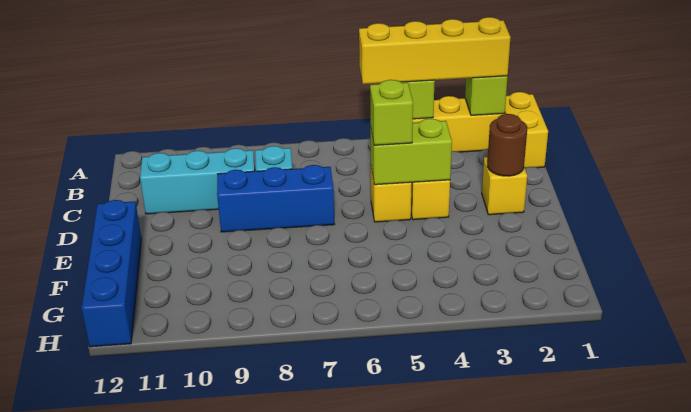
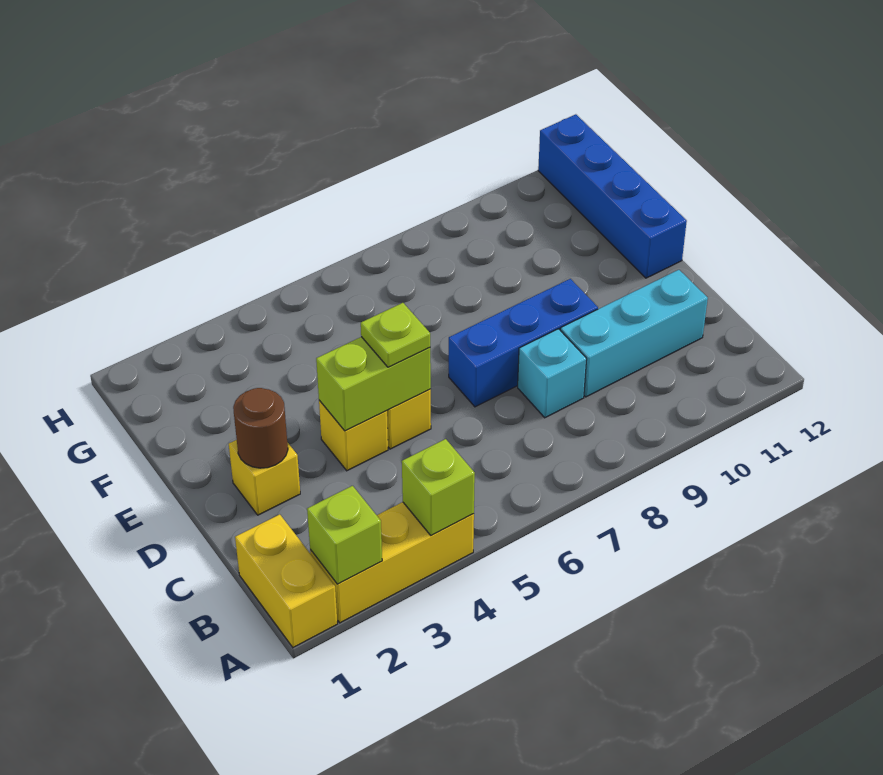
yellow 1x4 brick [359,17,511,84] -> none
lime 1x1 brick [370,80,413,145] -> lime 1x1 plate [361,303,430,367]

